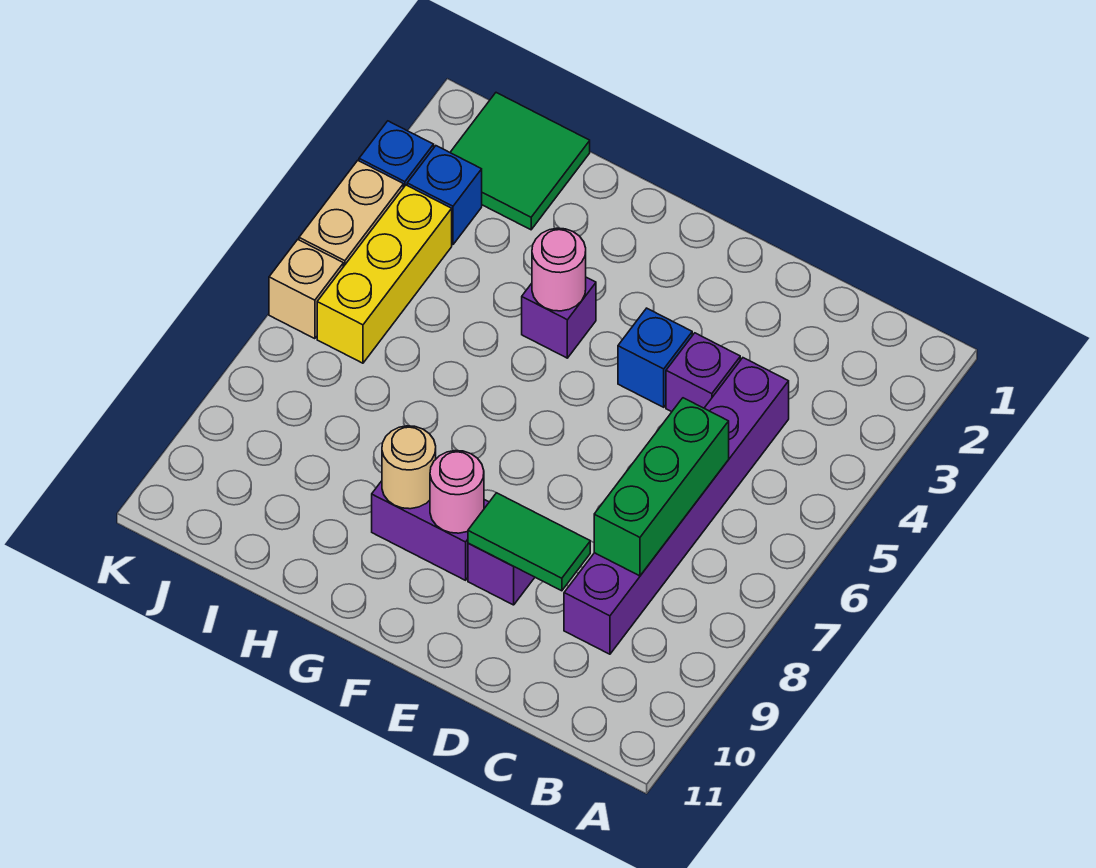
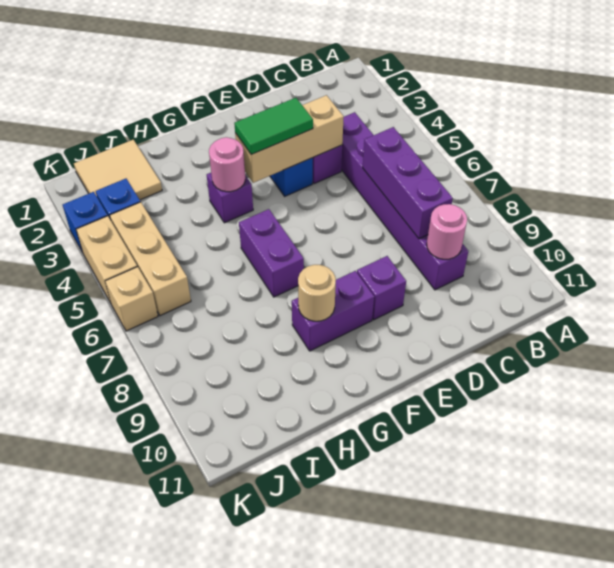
green 1x3 brick [594,398,729,576] -> purple 1x3 brick [363,127,453,239]
none -> tan 1x3 brick [235,95,344,183]
green 1x2 tile [468,493,590,591] -> green 1x2 tile moved to [234,98,313,155]
pink 1x1 round brick [430,451,484,533] -> pink 1x1 round brick moved to [427,204,467,259]
none -> purple 1x2 brick [239,209,304,297]
green 2x2 tile [450,93,590,230] -> tan 2x2 tile [74,140,162,200]
yellow 1x3 brick [317,185,452,363] -> tan 1x3 brick [110,202,191,316]

